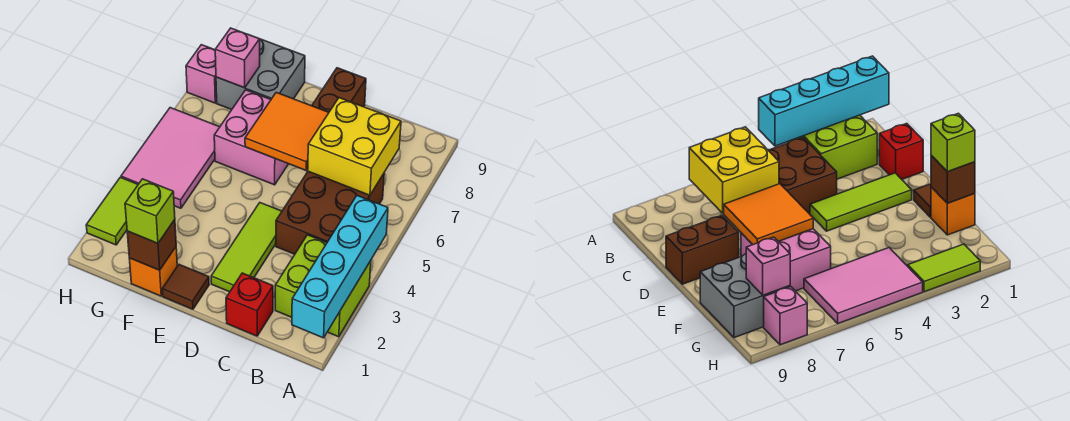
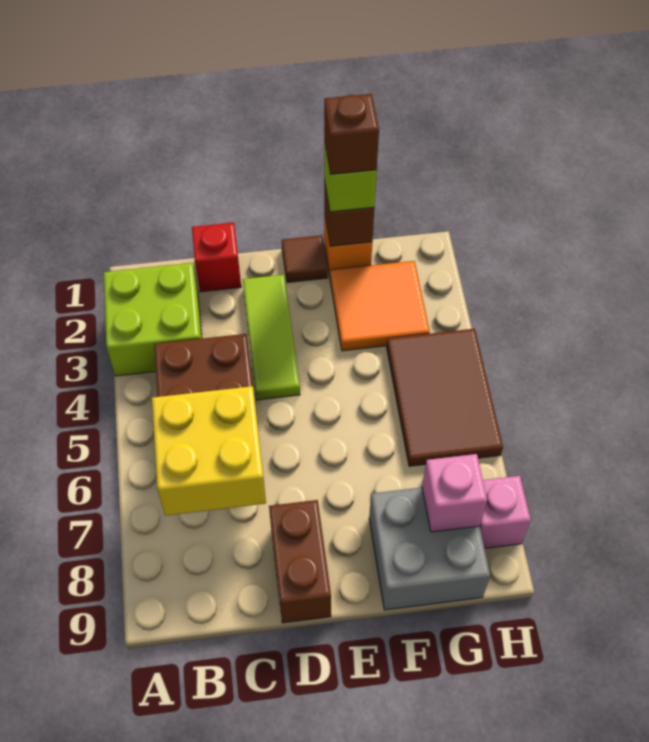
cyan 1x4 brick [292,196,388,338] -> none
orange 2x2 tile [245,92,329,170] -> orange 2x2 tile moved to [330,261,430,351]
pink 2x2 brick [214,90,288,185] -> none
none -> brown 1x1 brick [324,94,379,174]
pink 2x3 tile [121,108,220,208] -> brown 2x3 tile [387,329,503,466]
lime 1x2 tile [86,177,138,245] -> none

